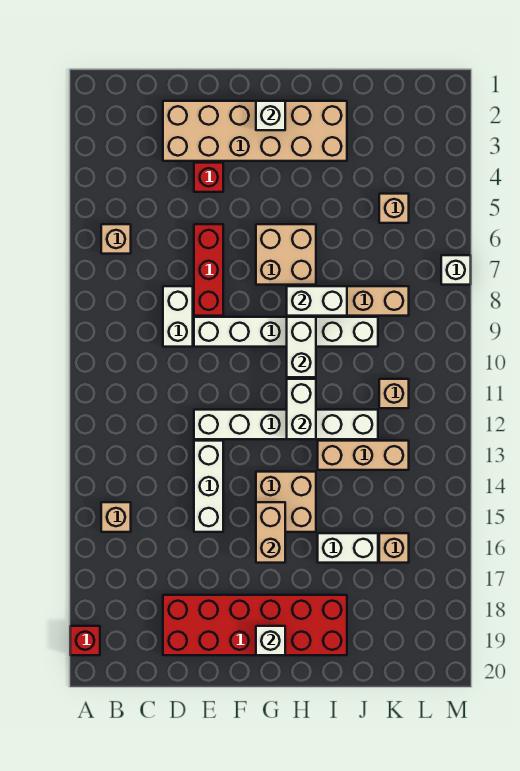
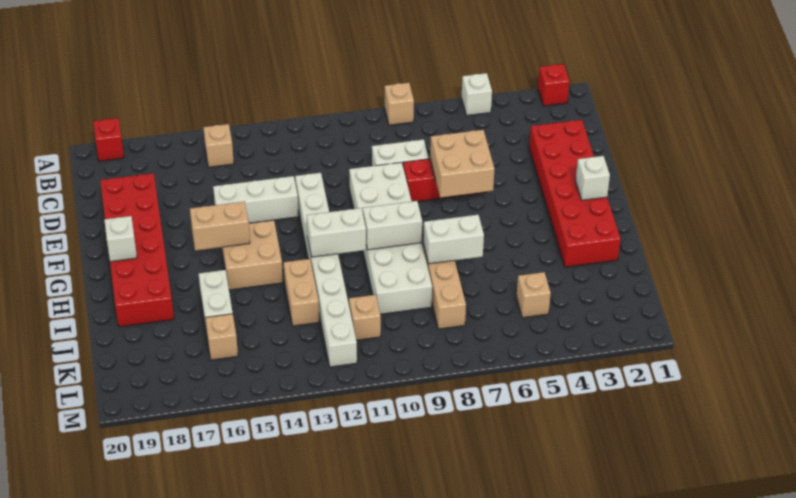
tan 1x1 brick [101,224,131,254] -> tan 1x1 brick moved to [385,83,414,125]
tan 2x6 brick [163,101,347,161] -> red 2x6 brick [529,120,621,267]
red 1x1 brick [194,163,223,192] -> red 1x1 brick moved to [538,64,570,106]
white 1x6 brick [194,317,378,347] -> white 2x6 brick [349,162,432,314]
white 1x6 brick [194,410,378,439] -> white 1x8 brick [295,173,357,367]
tan 2x2 brick [256,224,316,285] -> tan 2x2 brick moved to [430,130,494,198]
white 1x2 brick [287,286,347,316] -> white 1x2 brick turned to [423,215,484,264]
tan 1x3 brick [318,441,409,470] -> tan 1x2 brick [284,259,319,326]
white 1x1 brick [441,255,471,285] -> white 1x1 brick moved to [462,73,492,116]

